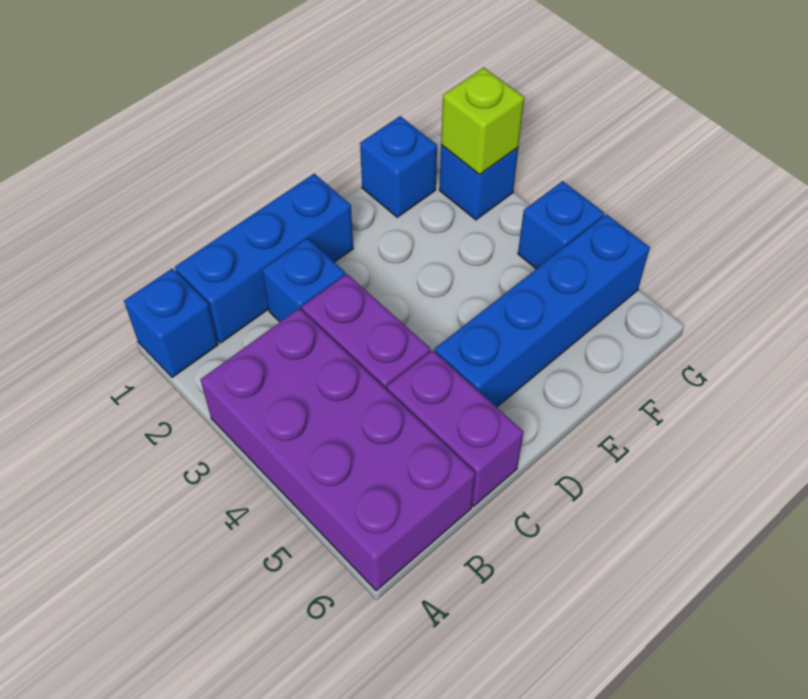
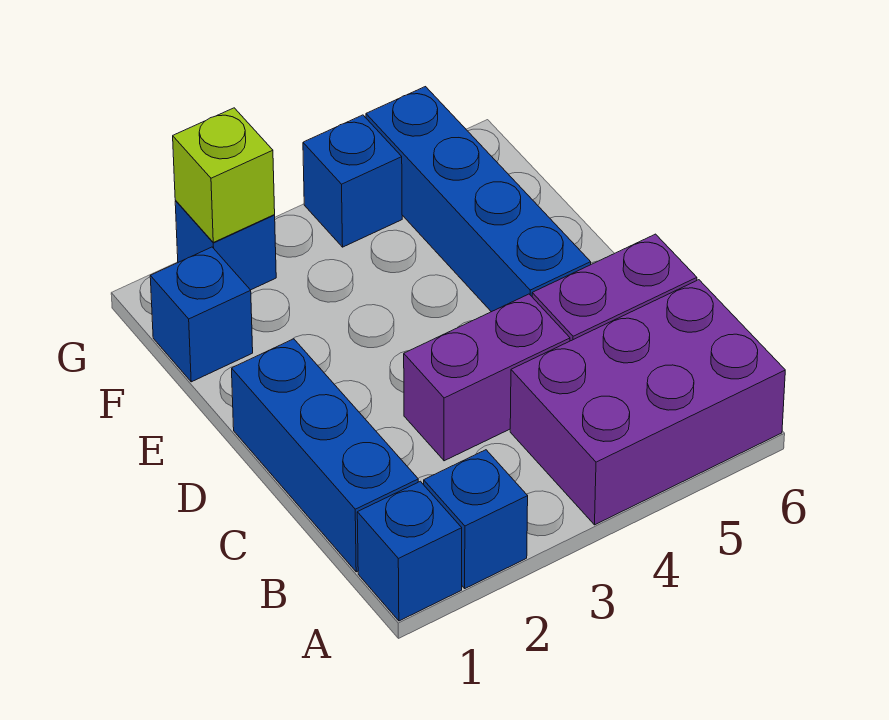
purple 2x4 brick [200,308,475,591] -> purple 2x3 brick [510,280,785,525]
blue 1x1 brick [262,238,345,322] -> blue 1x1 brick moved to [424,450,528,588]

